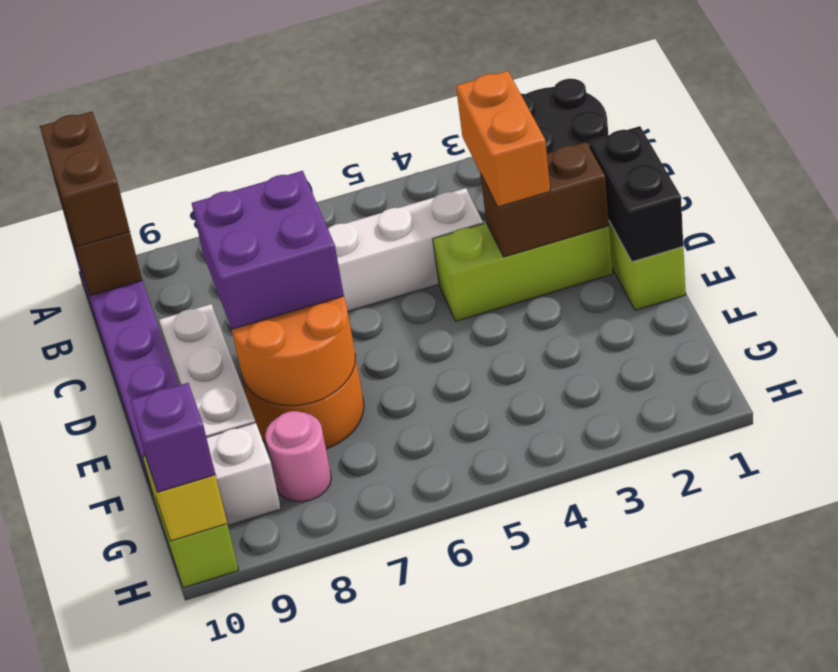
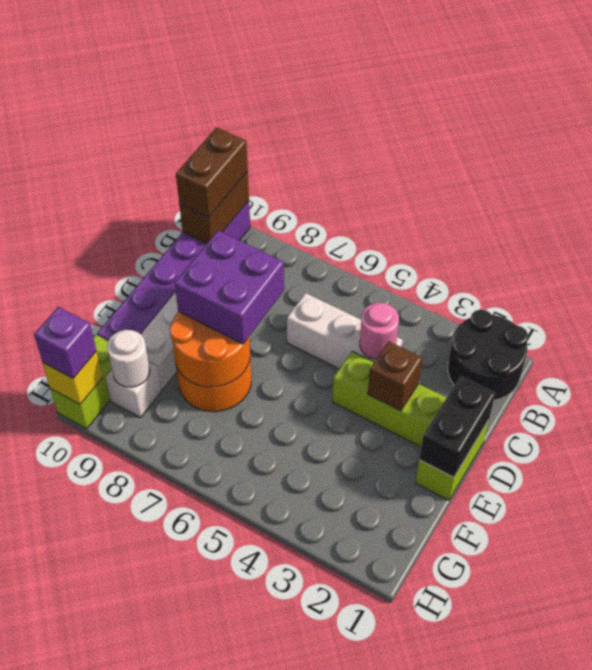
orange 1x2 brick [456,71,550,207] -> none
brown 1x2 brick [481,142,609,257] -> brown 1x1 brick [368,341,422,411]
pink 1x1 round brick [265,411,331,502] -> pink 1x1 round brick moved to [360,303,399,359]
none -> white 1x1 round brick [107,330,150,387]

